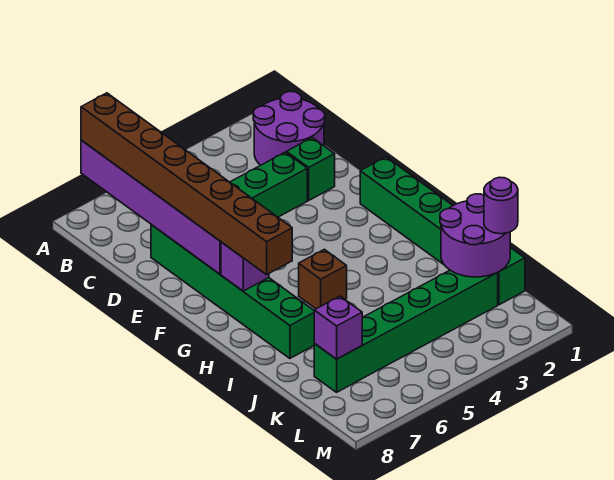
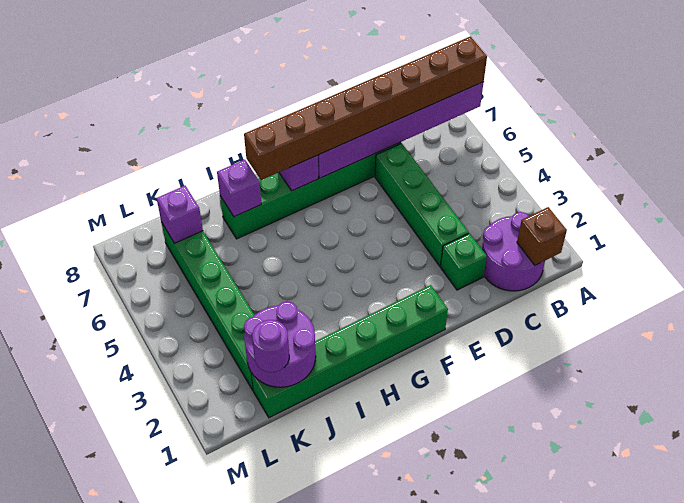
brown 1x1 brick [299,249,347,309] -> brown 1x1 brick moved to [517,207,567,265]
none -> purple 1x1 brick [217,160,261,217]

